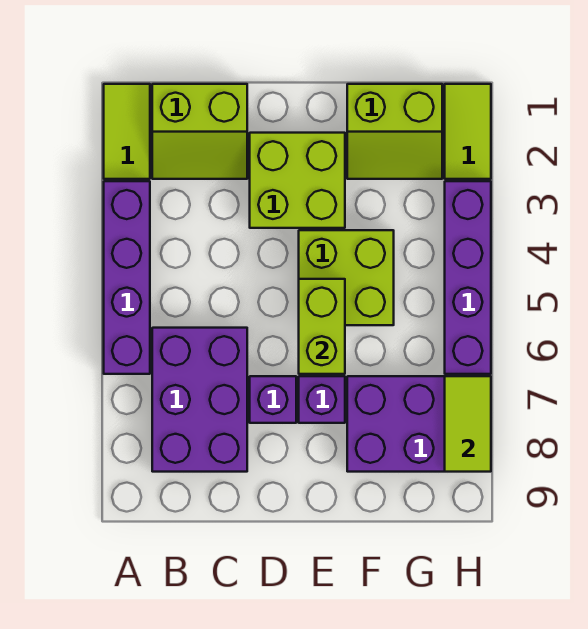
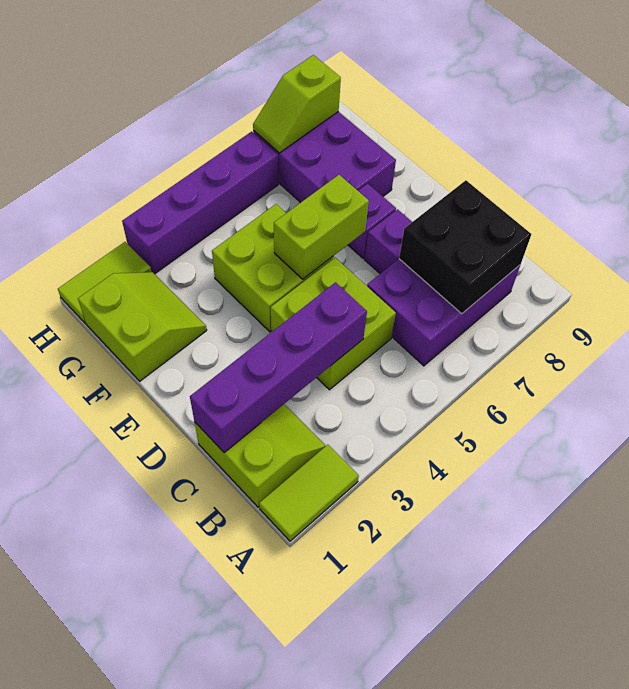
purple 1x4 brick [104,181,150,374] -> purple 1x4 brick moved to [190,282,367,452]
none -> black 2x2 brick [399,180,531,314]
lime 2x2 brick [250,133,345,228] -> lime 2x2 brick moved to [271,258,396,390]
lime 1x2 tile [445,376,491,472] -> lime 1x2 slope [253,55,341,153]

